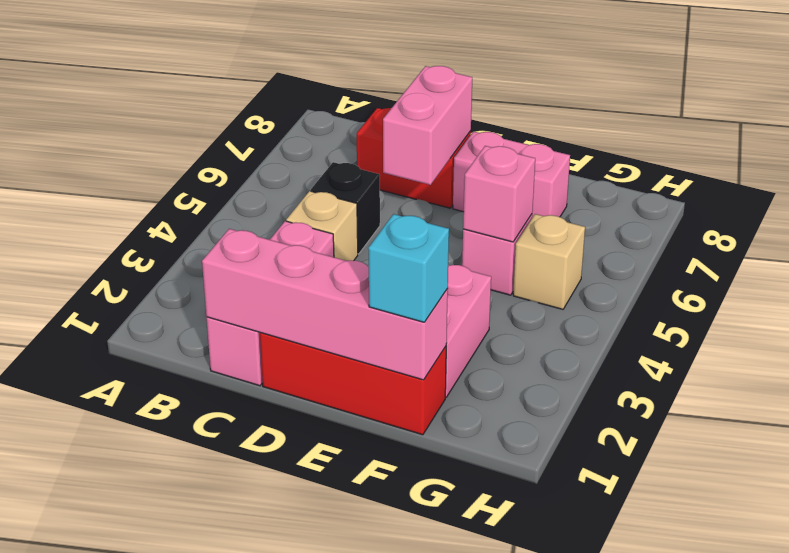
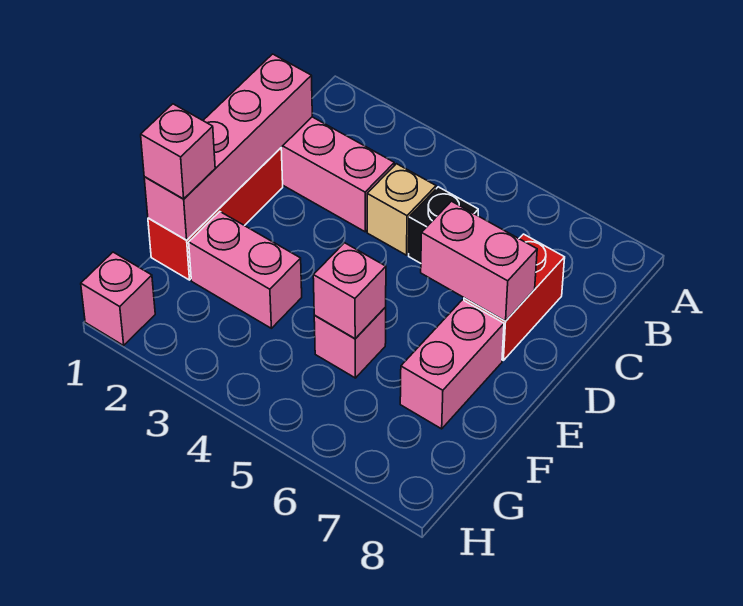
cyan 1x1 brick [368,214,449,322] -> pink 1x1 brick [141,104,215,199]
tan 1x1 brick [513,214,585,309] -> none
none -> pink 1x1 brick [81,252,155,345]

